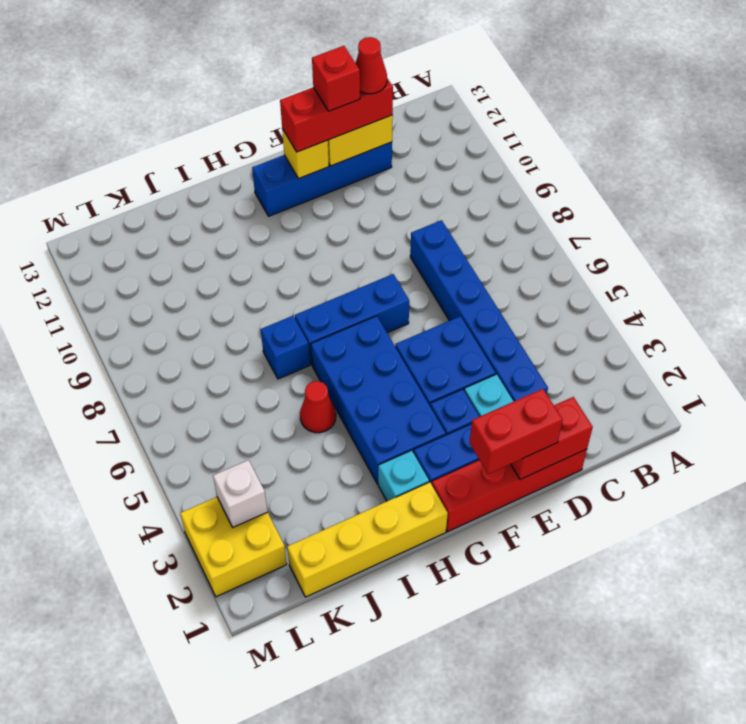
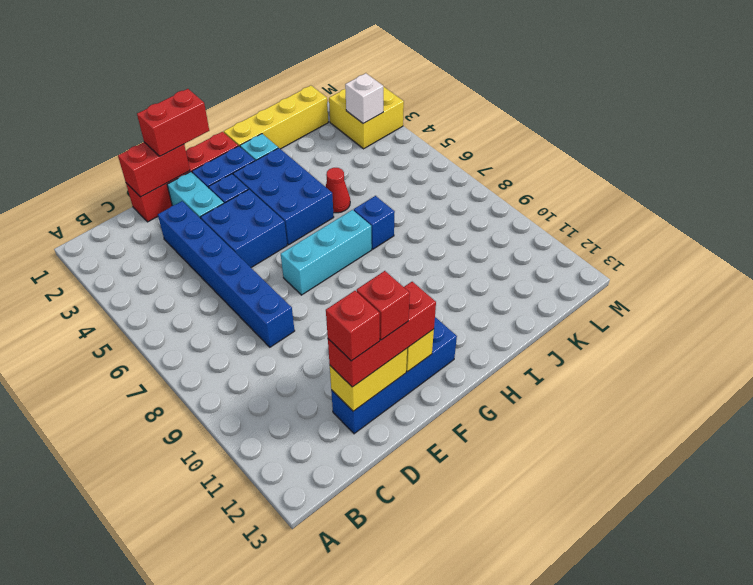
red 1x1 cone [356,37,387,94] -> red 1x1 brick [326,291,380,361]
blue 1x3 brick [295,274,409,365] -> cyan 1x3 brick [281,210,372,295]
blue 2x4 brick [311,316,446,484] -> blue 2x3 brick [233,148,334,245]

